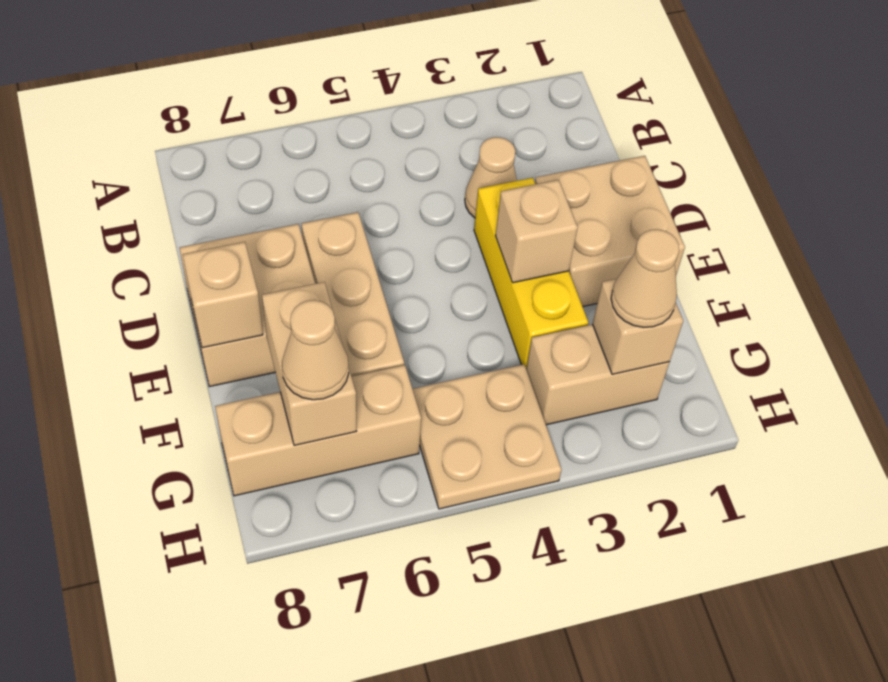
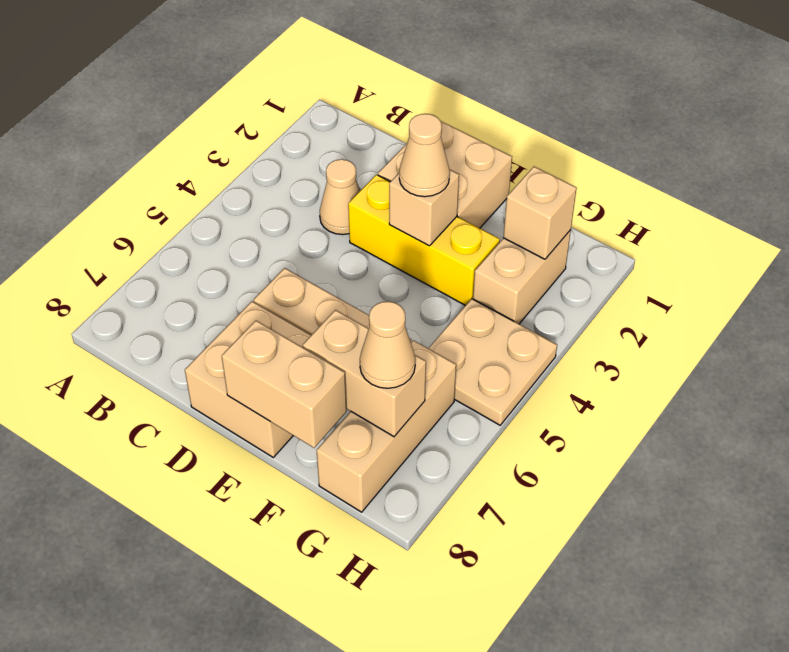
tan 1x1 brick [183,242,263,348] -> tan 1x2 brick [222,321,347,448]
tan 1x1 cone [611,229,679,327] -> tan 1x1 cone moved to [399,114,450,197]

